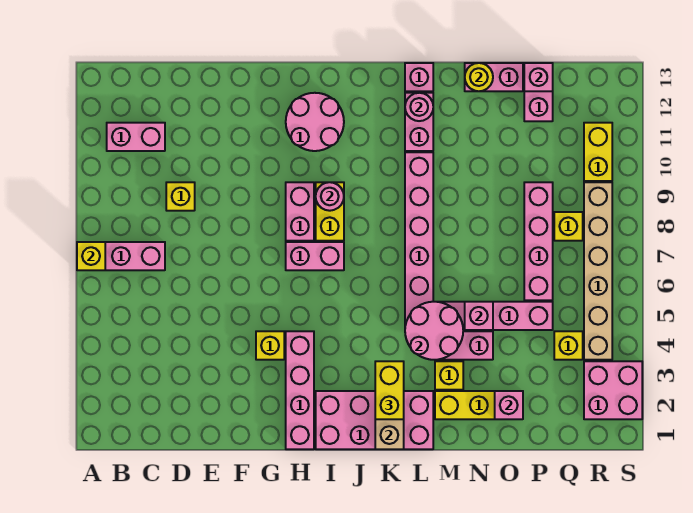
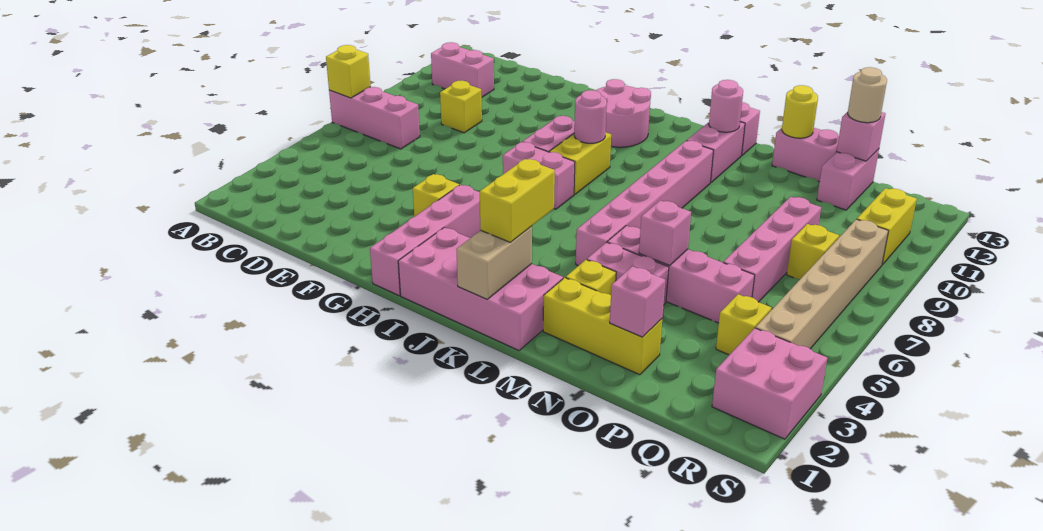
pink 2x2 round brick [405,302,463,360] -> none
none -> tan 1x1 round brick [848,67,887,123]

